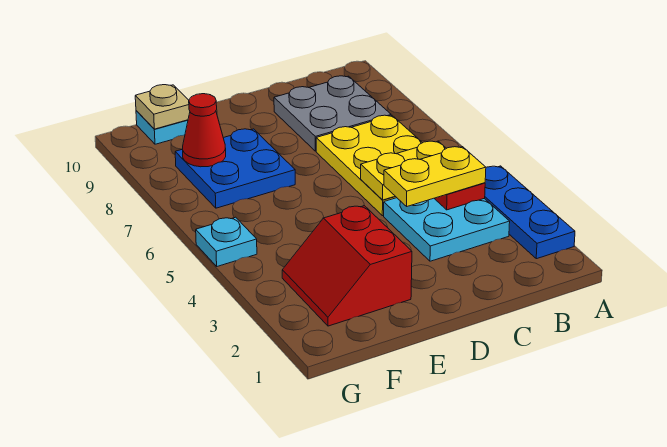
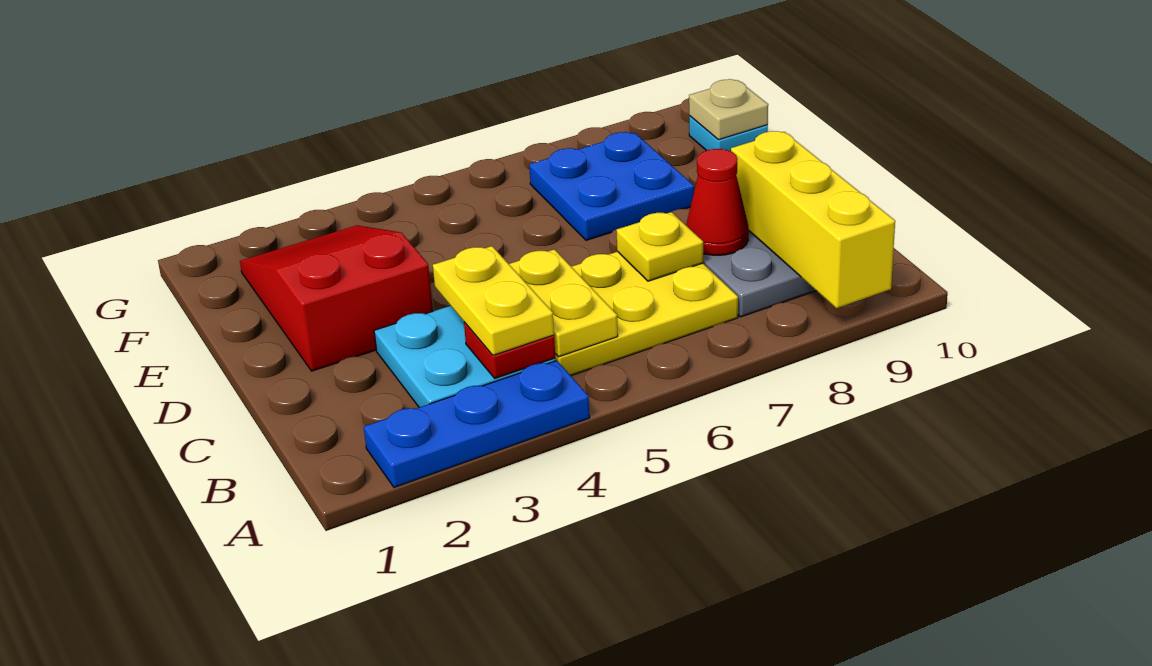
none -> yellow 1x3 brick [731,131,895,308]
none -> yellow 1x1 plate [616,212,703,281]
red 2x2 slope [282,206,412,326] -> red 2x3 slope [240,225,433,371]
red 1x1 cone [183,94,226,167] -> red 1x1 cone moved to [686,149,749,255]
cyan 1x1 plate [196,217,257,266] -> none

